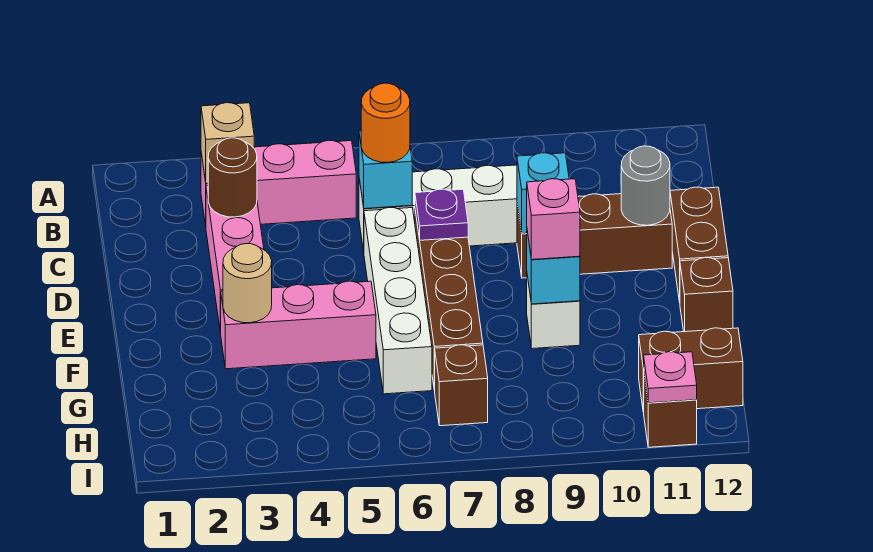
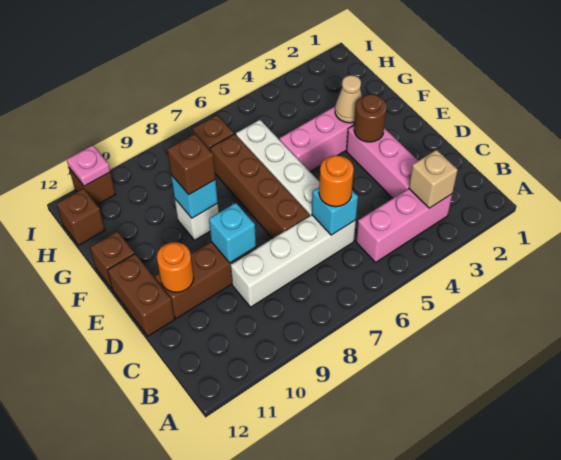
brown 1x1 round brick [208,138,257,217] -> brown 1x1 round brick moved to [354,94,387,142]
purple 1x1 plate [415,189,468,240] -> none
grey 1x1 round brick [621,146,670,225] -> orange 1x1 round brick [157,242,194,292]
tan 1x1 round brick [223,244,272,323] -> tan 1x1 cone [335,75,362,123]
pink 1x1 brick [527,179,580,260] -> brown 1x1 brick [167,134,215,195]
brown 1x2 brick [639,328,743,412] -> brown 1x1 brick [57,189,105,245]

